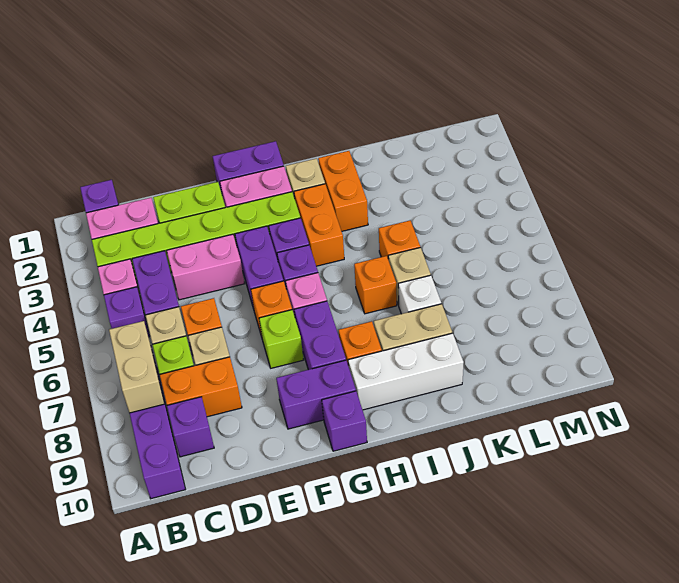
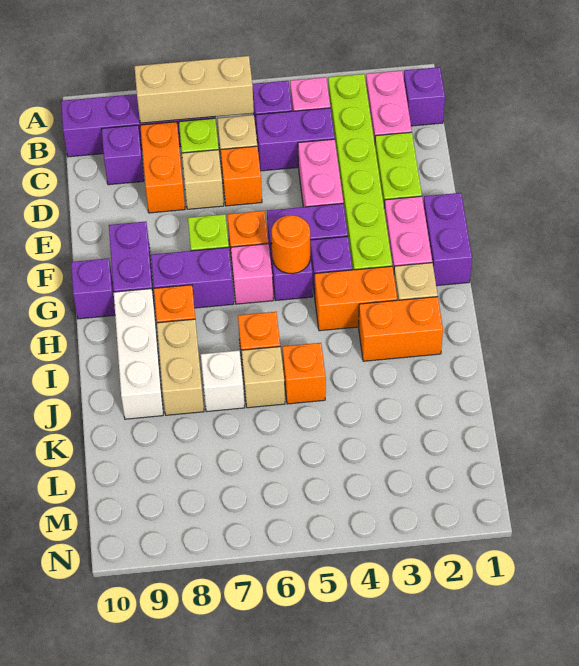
tan 1x2 brick [109,321,164,413] -> tan 1x3 brick [135,56,254,123]
none -> orange 1x1 round brick [272,215,310,274]

